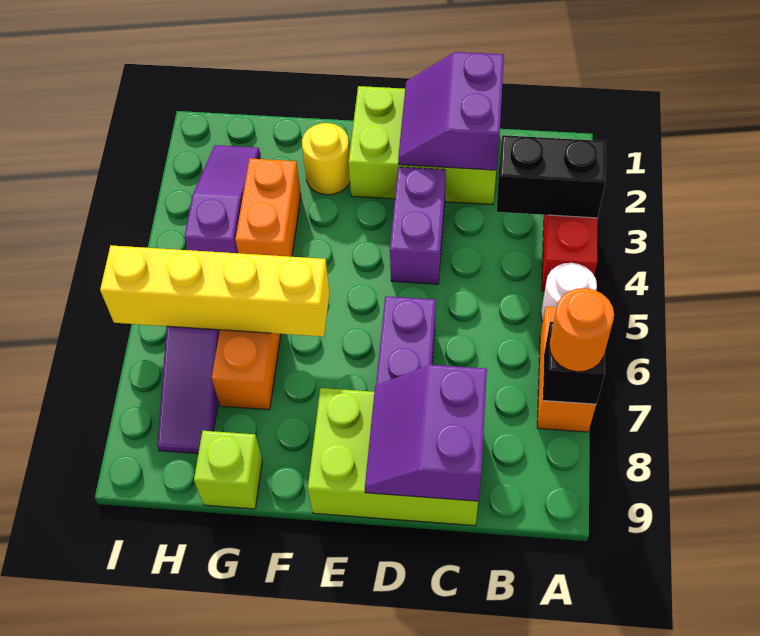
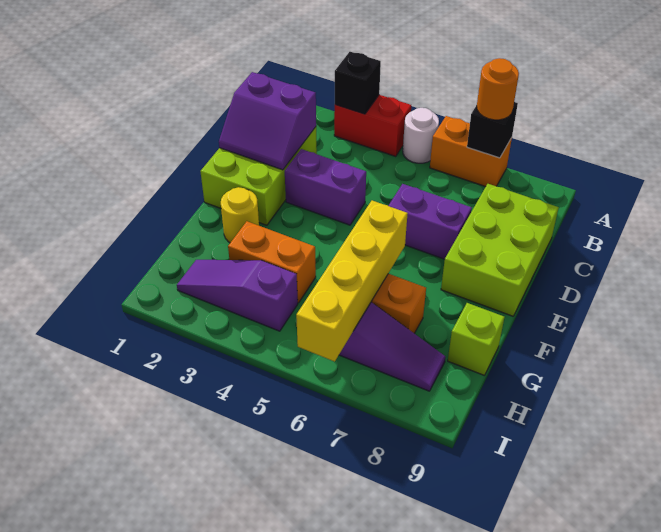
black 1x2 brick [497,135,606,218] -> black 1x1 brick [335,52,381,114]
purple 2x2 slope [365,365,487,501] -> none

